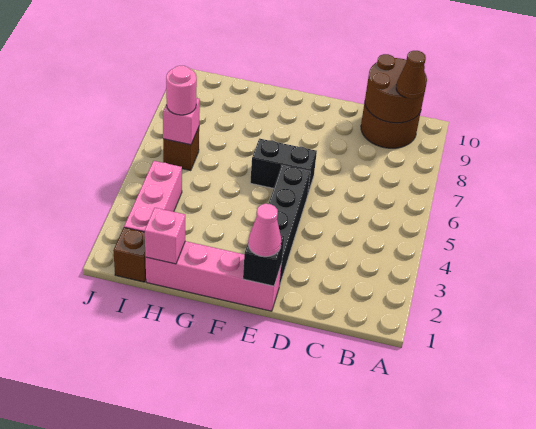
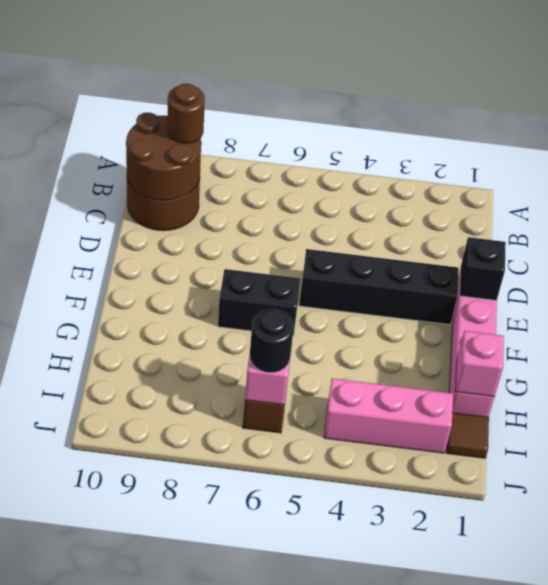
brown 1x1 cone [396,51,426,99] -> brown 1x1 round brick [168,84,205,143]
pink 1x1 cone [248,204,281,257] -> none
black 1x2 brick [250,139,317,193] -> black 1x2 brick turned to [218,269,300,336]
brown 1x1 brick [113,228,146,282] -> brown 1x1 tile [447,413,489,458]
pink 1x1 round brick [166,66,197,115] -> black 1x1 round brick [250,309,294,373]

